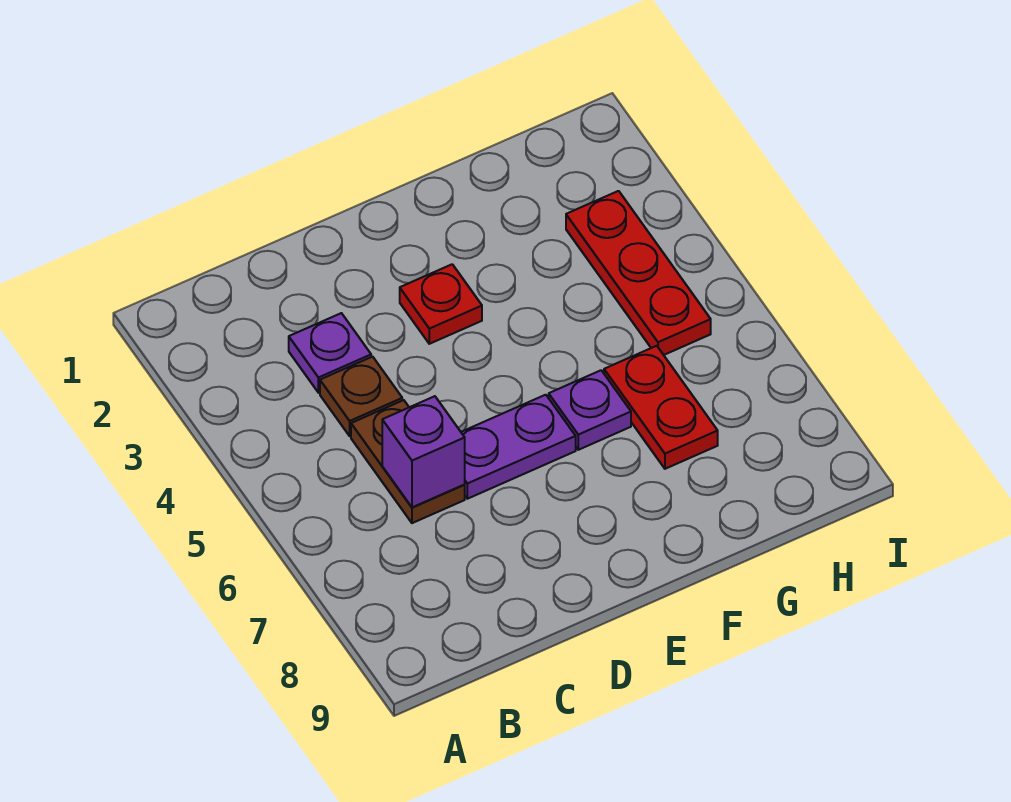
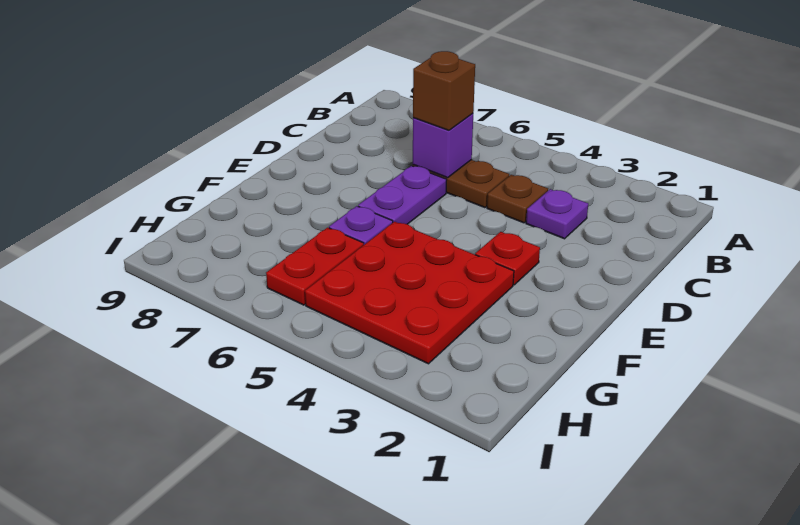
none -> brown 1x1 brick [413,51,475,130]
red 1x2 plate [604,346,718,469] -> red 1x2 plate turned to [266,228,364,305]
red 1x3 plate [566,191,711,355] -> red 3x3 plate [305,222,514,364]

